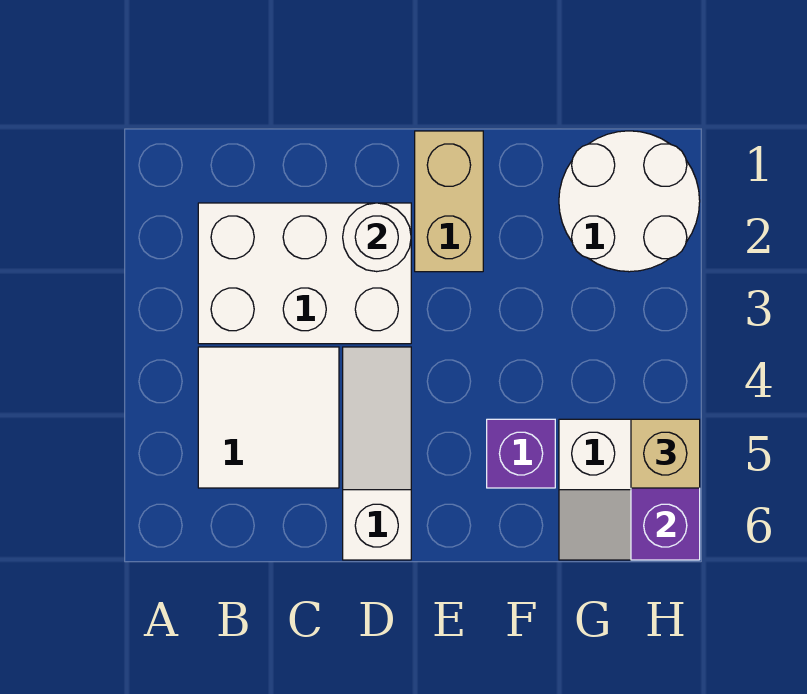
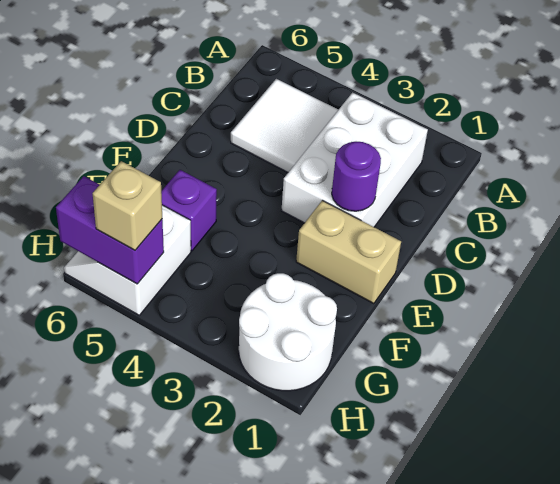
white 1x1 round brick [343,203,411,272] -> purple 1x1 round brick [332,142,381,211]
white 1x3 slope [343,347,411,560] -> none

